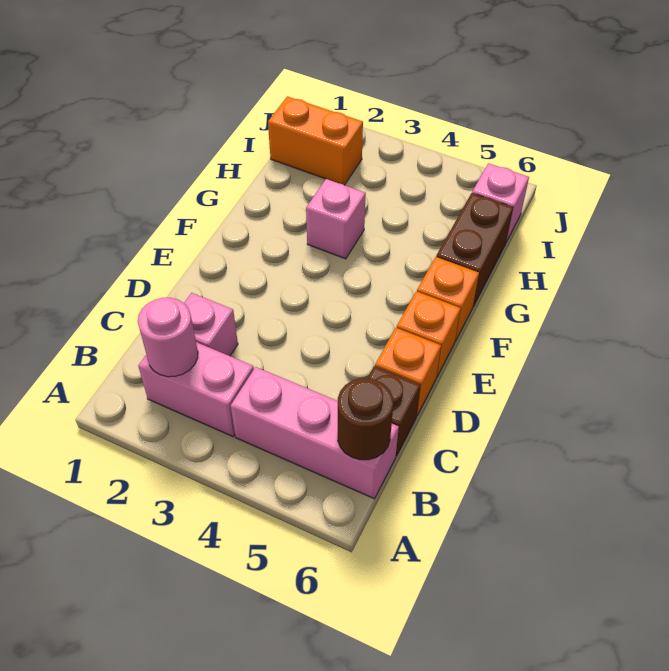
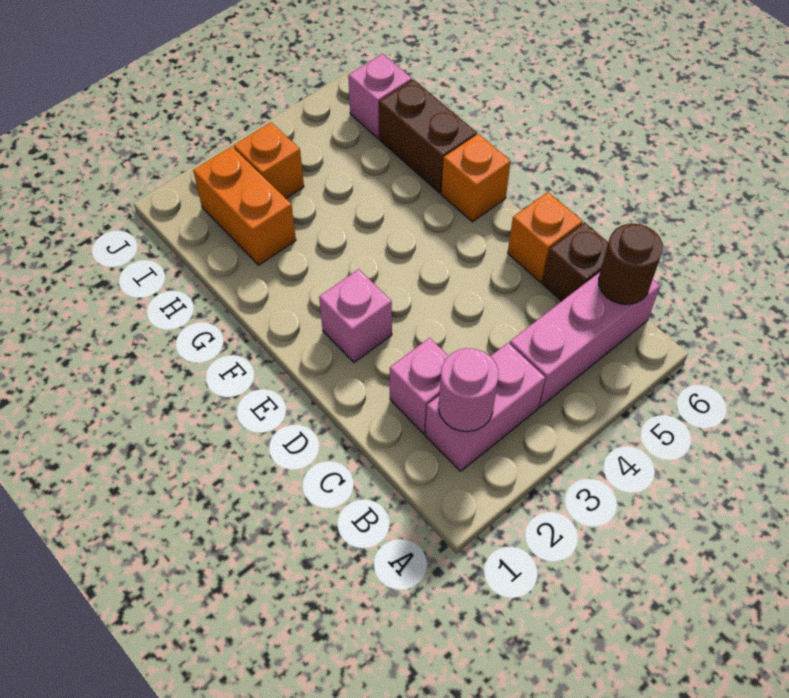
orange 1x1 brick [397,291,461,377] -> orange 1x1 brick moved to [234,122,304,198]
pink 1x1 brick [306,179,366,259] -> pink 1x1 brick moved to [319,269,392,362]
orange 1x2 brick [268,96,363,185] -> orange 1x2 brick turned to [193,146,296,265]

